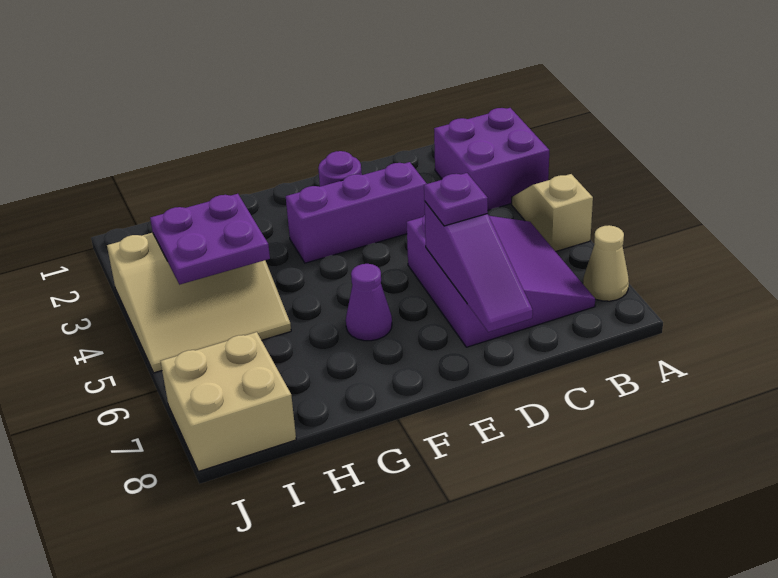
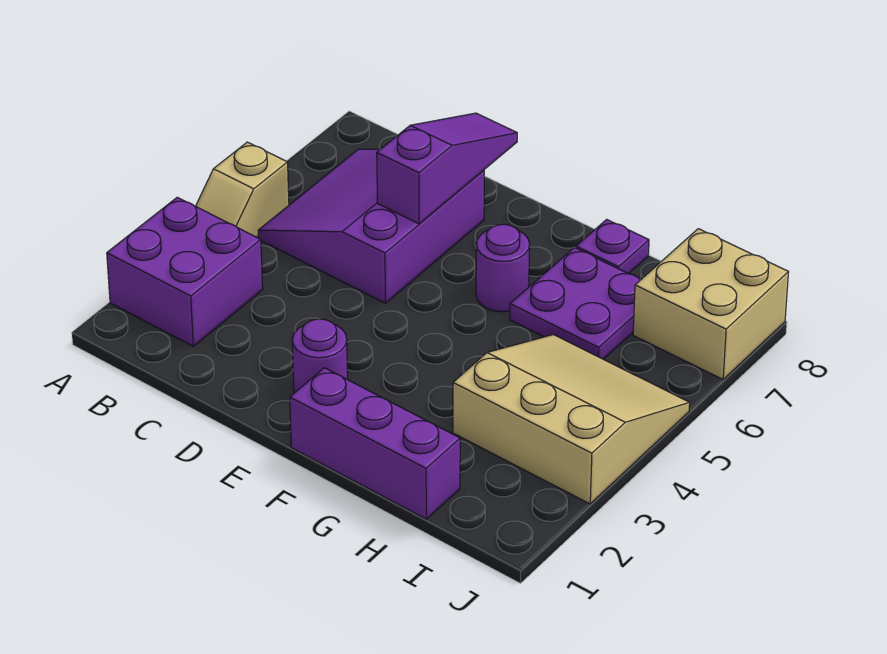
tan 1x1 cone [583,225,629,301] -> none
purple 1x3 brick [286,162,427,263] -> purple 1x3 brick moved to [290,368,460,519]
purple 1x1 plate [424,173,488,226] -> purple 1x1 plate moved to [576,219,649,274]
purple 1x1 cone [346,264,392,341] -> purple 1x1 round brick [476,224,530,312]
purple 2x2 plate [150,194,270,285] -> purple 2x2 plate moved to [510,248,640,359]

